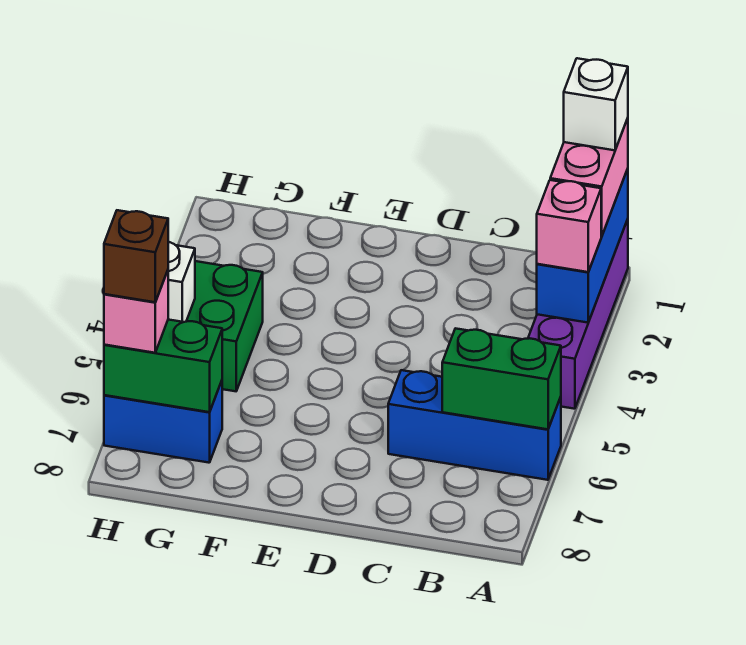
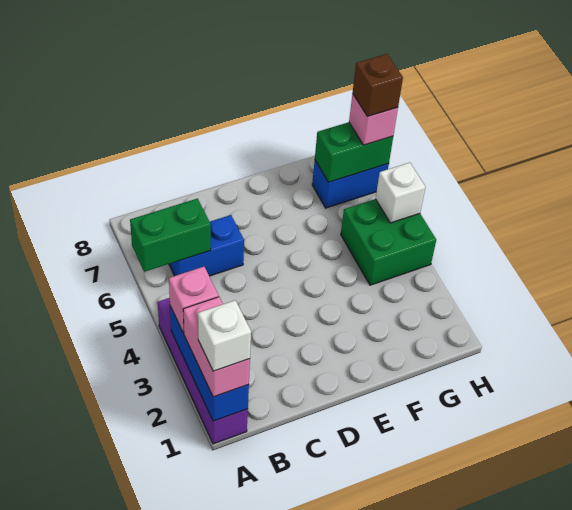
blue 1x3 brick [388,370,561,480] -> blue 1x2 brick [169,215,244,276]

